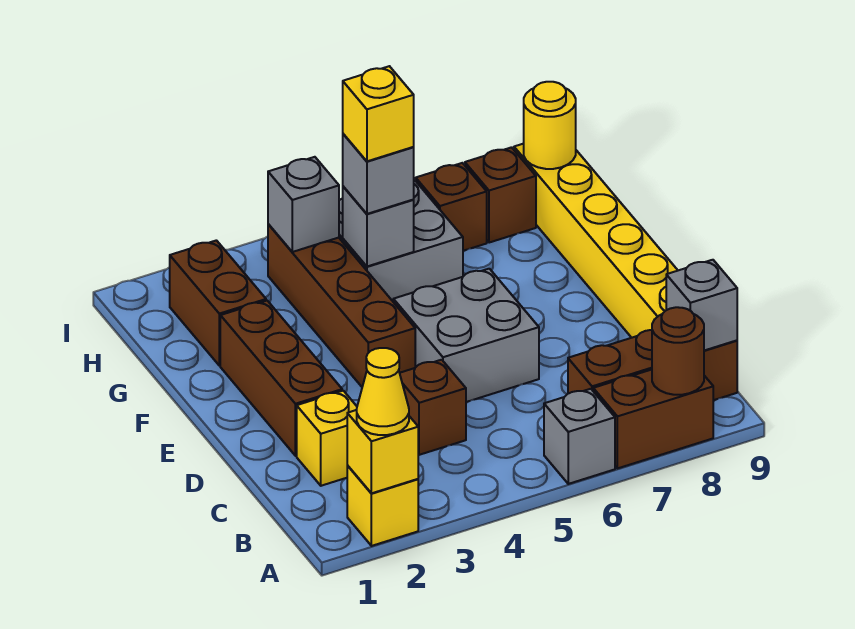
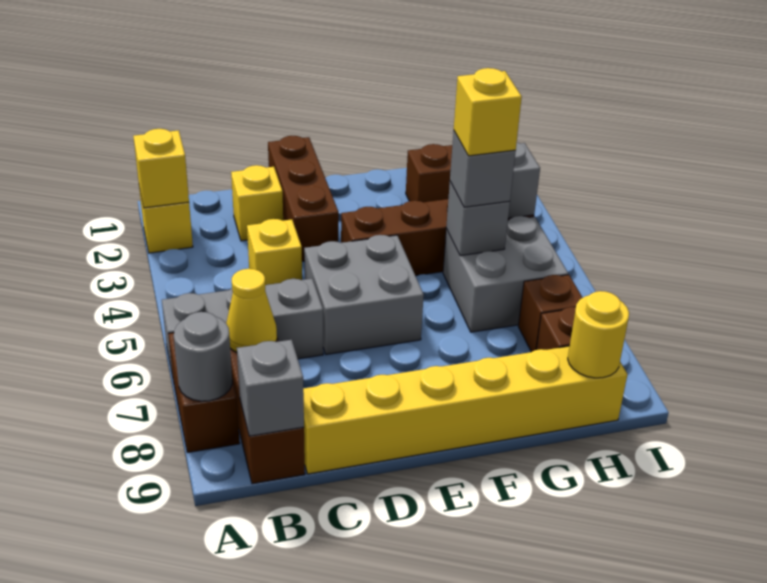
yellow 1x1 cone [357,348,409,435] -> yellow 1x1 cone moved to [226,269,277,352]
grey 1x1 brick [544,389,615,484] -> grey 1x3 brick [162,279,323,376]
brown 1x1 round brick [652,307,704,395] -> grey 1x1 round brick [174,312,232,401]
brown 1x1 brick [400,360,466,455] -> yellow 1x1 brick [247,219,302,285]
brown 1x3 brick [220,301,342,456] -> brown 1x3 brick turned to [268,136,339,261]

